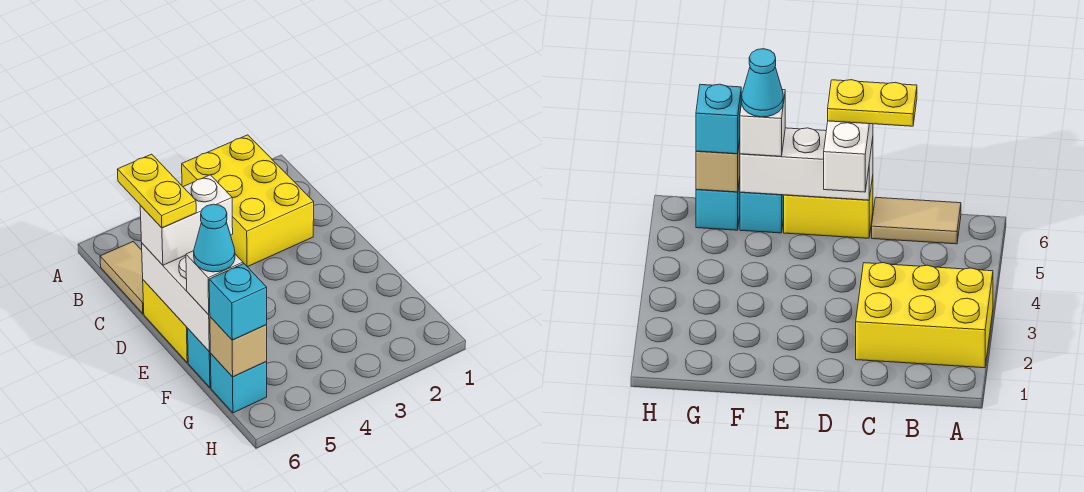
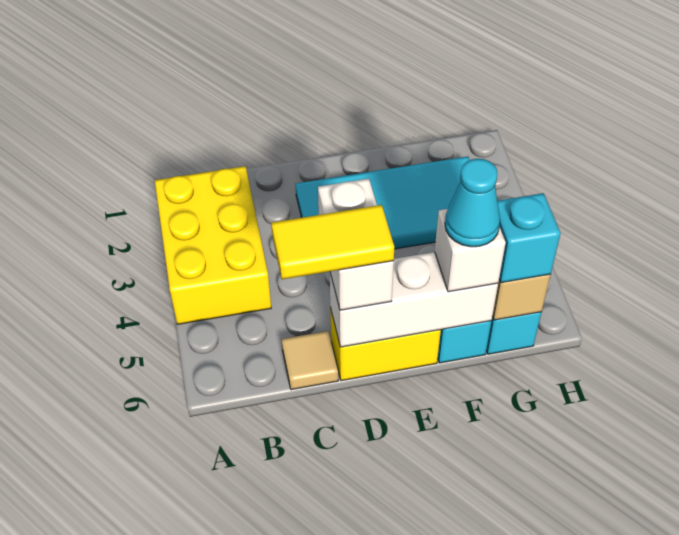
yellow 2x3 brick [182,135,314,267] -> yellow 2x3 brick turned to [155,166,271,324]
tan 1x2 tile [100,242,144,314] -> tan 1x1 tile [281,331,338,390]
yellow 1x2 plate [117,154,196,228] -> yellow 1x2 tile [271,205,394,279]
none -> cyan 2x4 tile [295,156,469,249]

